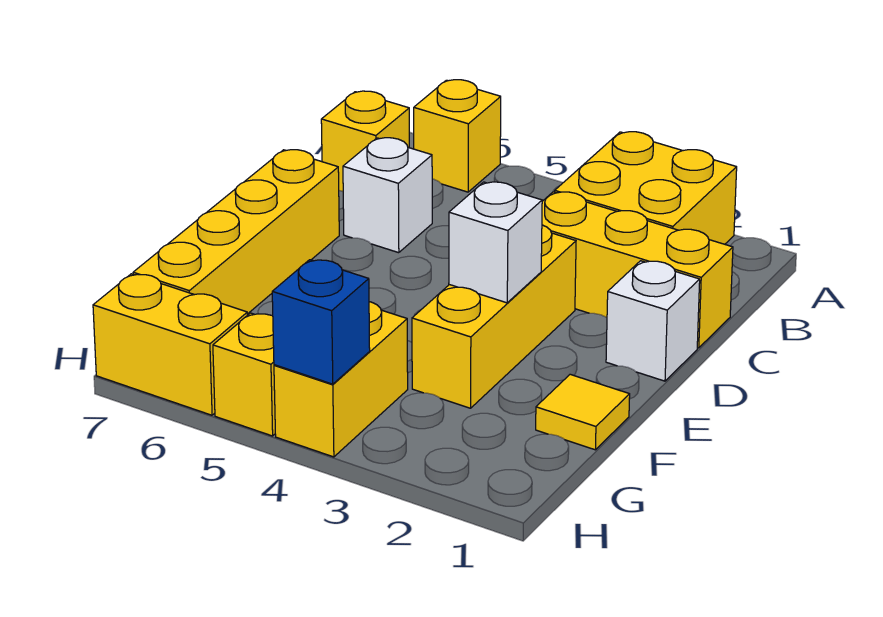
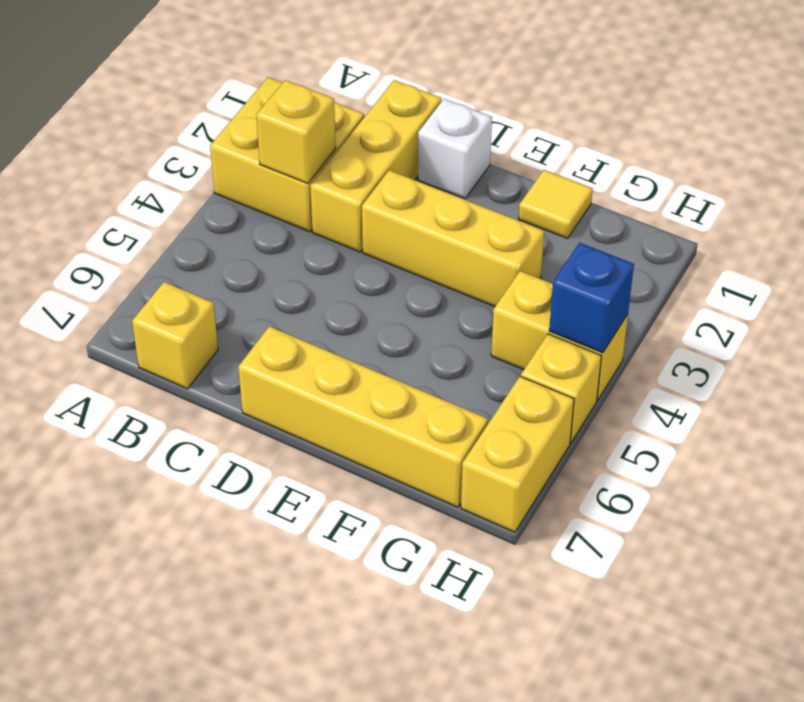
yellow 1x1 brick [414,80,501,192] -> yellow 1x1 brick moved to [256,80,336,183]
white 1x1 brick [343,138,432,253] -> none
white 1x1 brick [449,182,542,303] -> none

